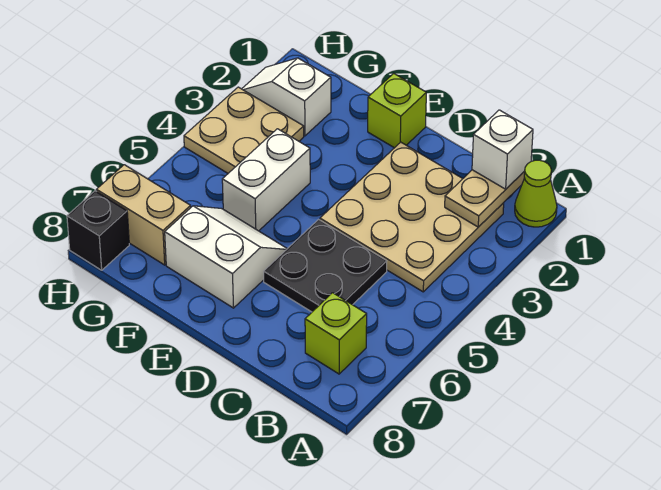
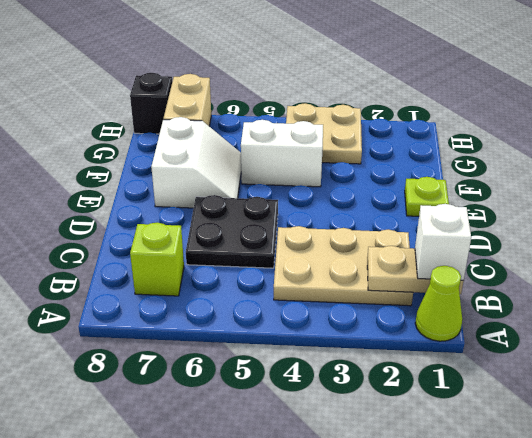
tan 3x3 plate [320,142,504,292] -> tan 2x3 plate [274,226,413,306]
lime 1x1 brick [368,73,426,148] -> lime 1x1 plate [405,177,449,216]
white 1x2 slope [242,58,331,136] -> none

